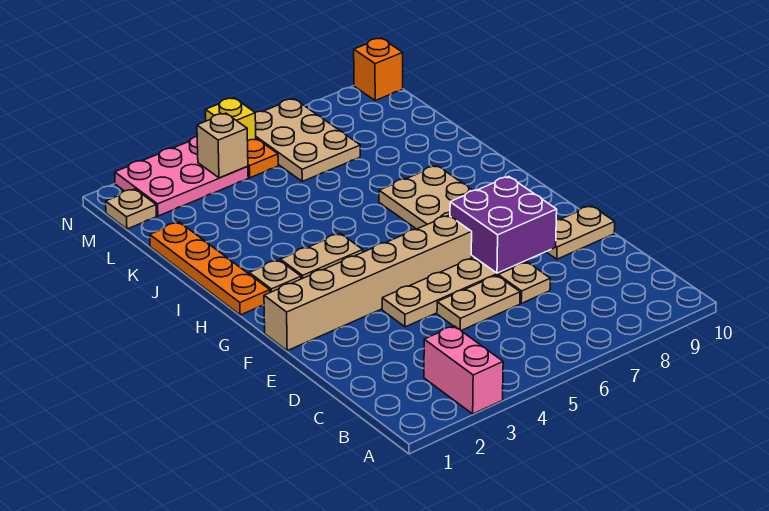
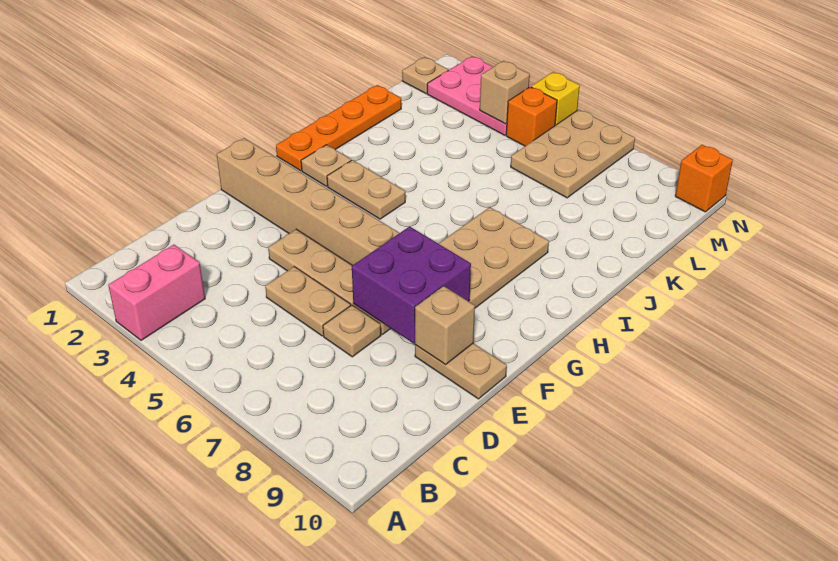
none -> tan 1x1 brick [415,286,475,365]
orange 1x1 plate [248,139,278,178] -> orange 1x1 brick [506,87,557,146]

